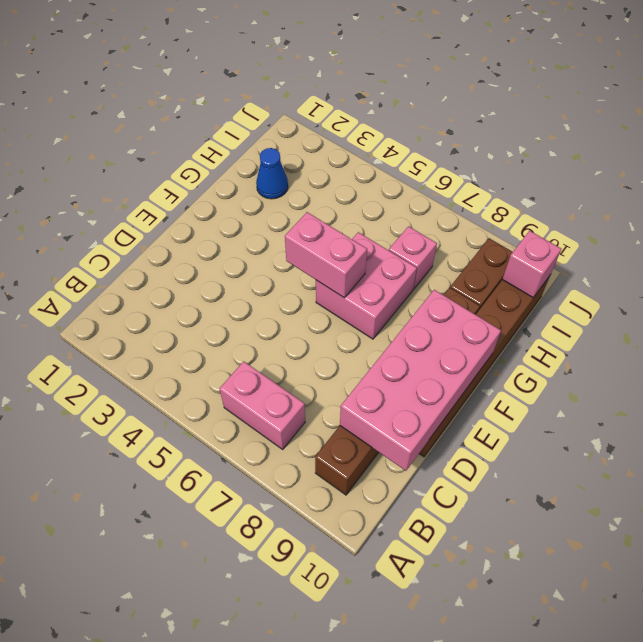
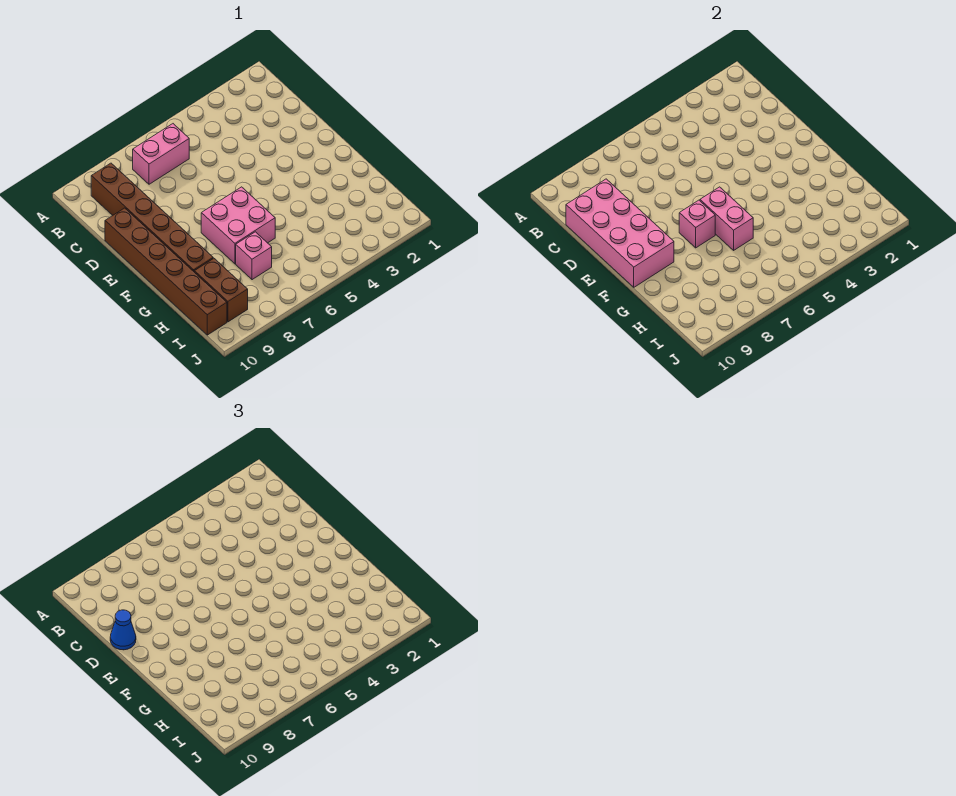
pink 1x2 brick [285,212,367,298] -> pink 1x2 brick turned to [700,187,753,250]
blue 1x1 cone [256,148,288,199] -> blue 1x1 cone moved to [110,610,136,650]
pink 1x1 brick [502,231,561,297] -> pink 1x1 brick moved to [679,200,715,248]

